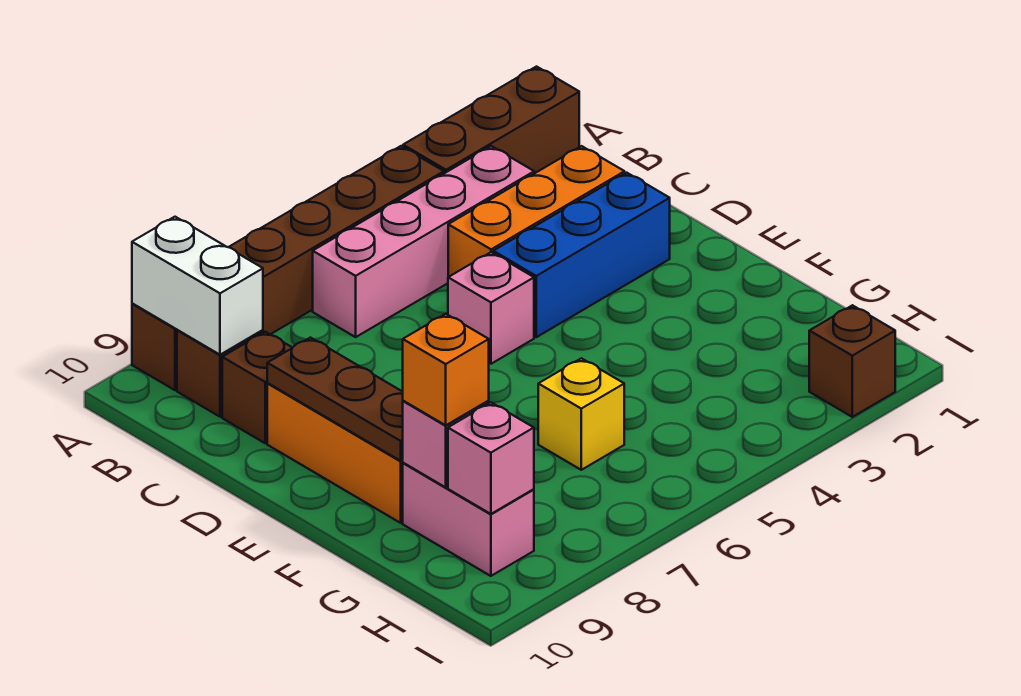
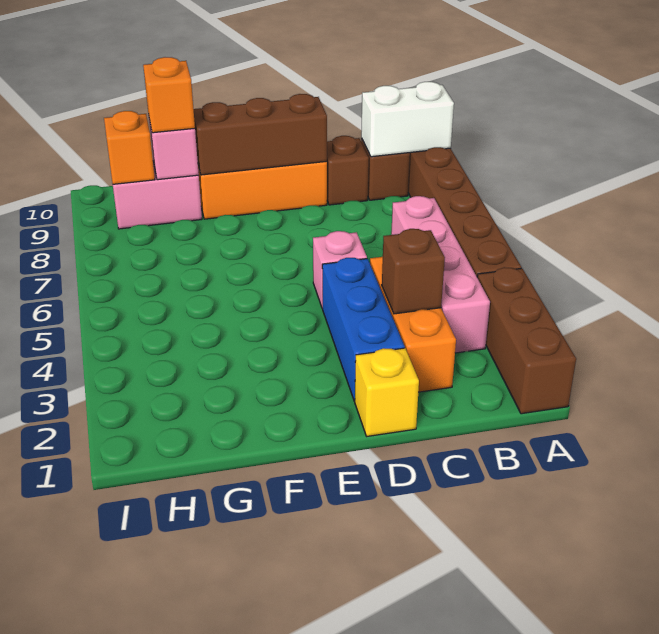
brown 1x3 plate [267,338,403,461] -> brown 1x3 brick [194,94,327,175]
yellow 1x1 brick [538,358,624,470] -> yellow 1x1 brick moved to [355,348,419,436]
pink 1x1 brick [448,403,534,514] -> orange 1x1 brick [104,111,155,184]
brown 1x1 brick [809,305,895,417] -> brown 1x1 brick moved to [382,229,445,314]

